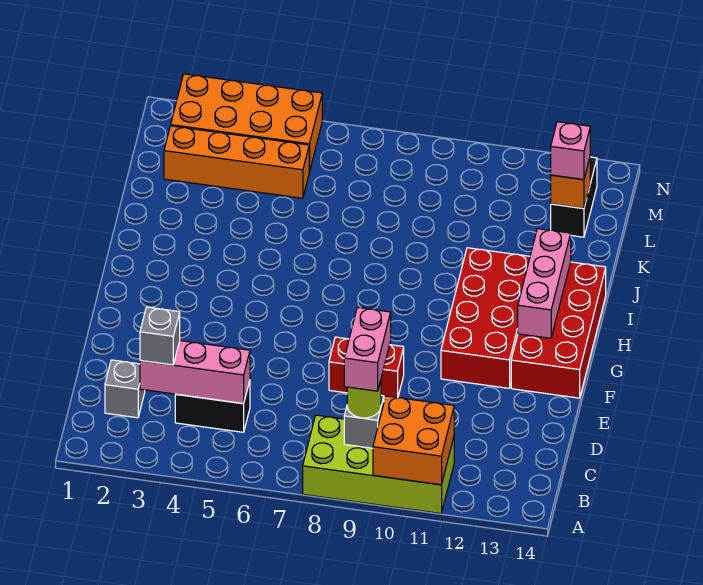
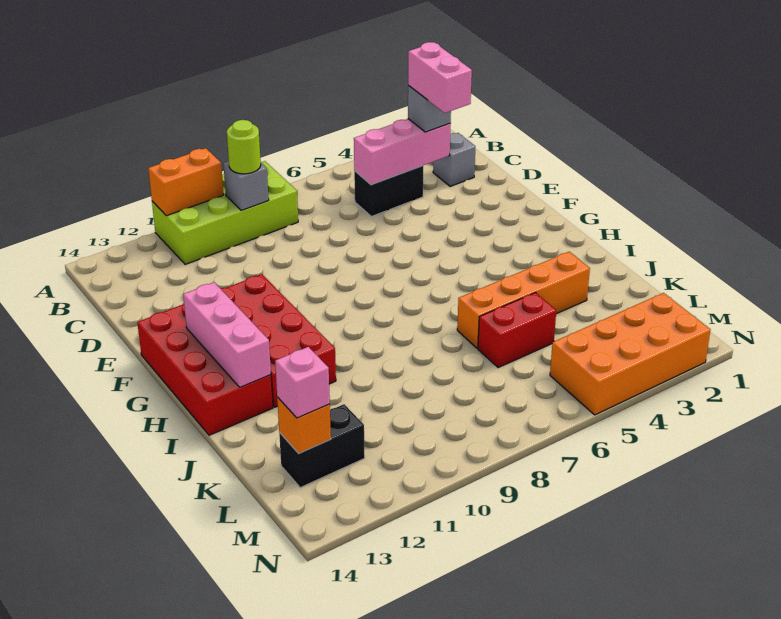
orange 2x2 brick [373,396,454,485] -> orange 1x2 brick [148,148,224,216]
pink 1x2 brick [344,307,391,391] -> pink 1x2 brick moved to [408,42,472,113]
red 1x2 brick [329,337,404,398] -> red 1x2 brick moved to [478,293,556,368]
orange 1x4 brick [164,126,309,198] -> orange 1x4 brick moved to [457,252,590,348]
black 1x2 brick [551,157,597,237] -> black 1x2 brick turned to [279,404,365,488]

